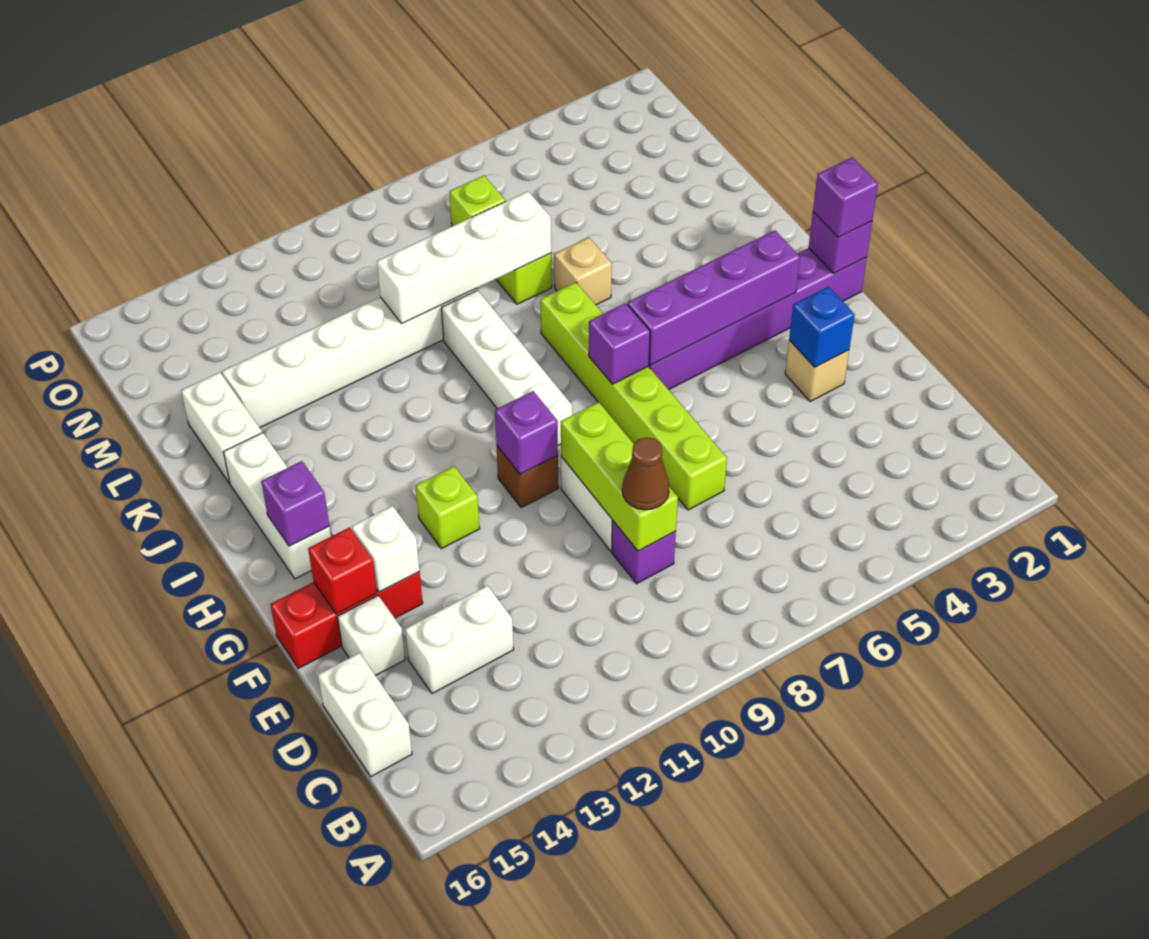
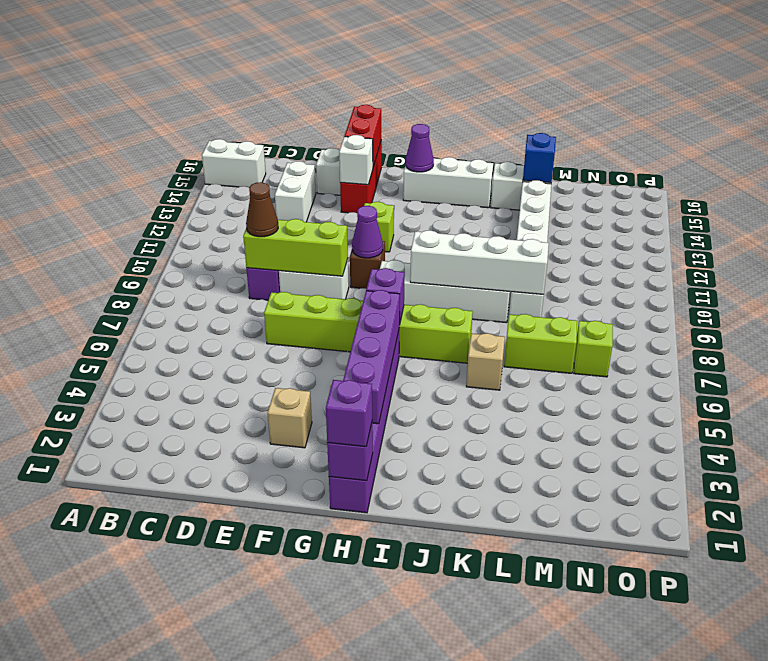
white 1x2 brick [318,653,412,777] -> white 1x2 brick moved to [202,139,266,187]
blue 1x1 brick [789,287,855,367] -> blue 1x1 brick moved to [523,133,556,183]
red 1x1 brick [308,528,377,614] -> red 1x2 brick [345,105,381,167]
purple 1x1 brick [495,391,558,474] -> purple 1x1 cone [352,206,383,258]
purple 1x1 brick [261,461,329,546] -> purple 1x1 cone [406,124,434,172]
white 1x4 brick [377,191,551,323] -> white 1x4 brick turned to [410,230,549,294]

